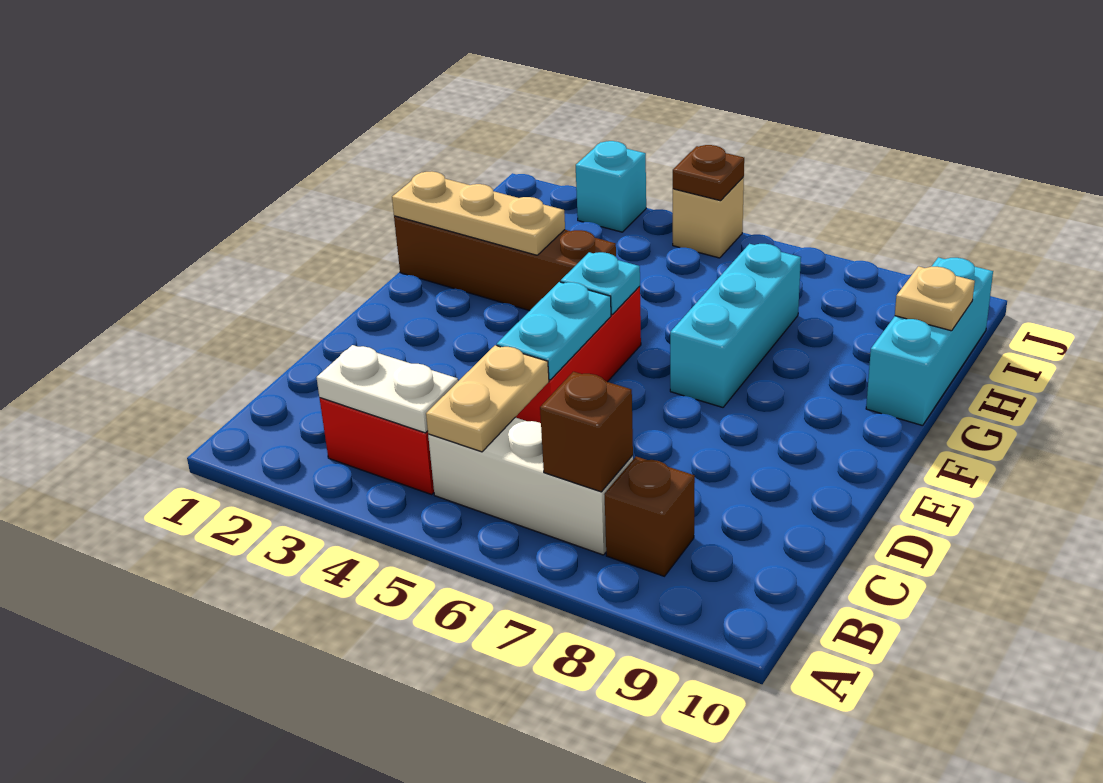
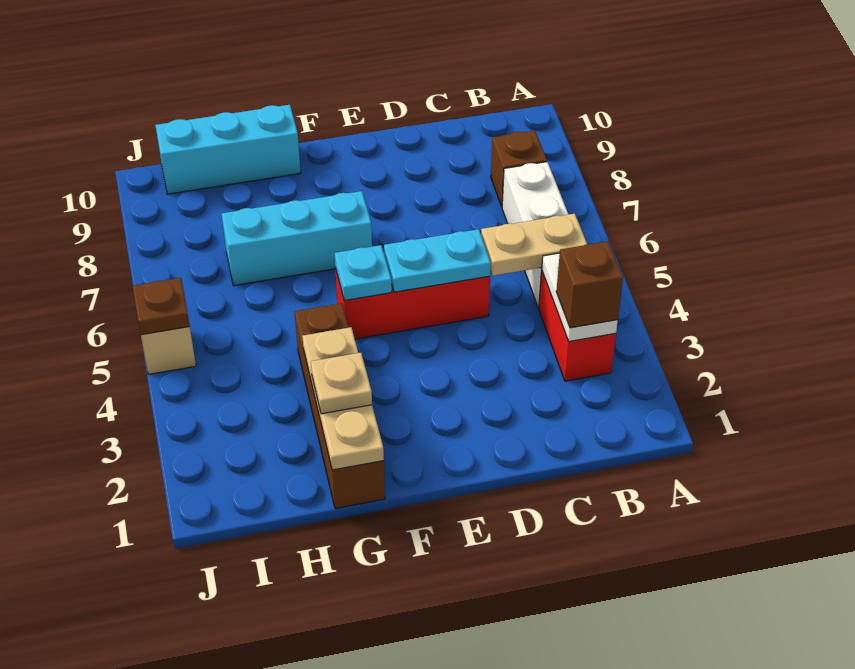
brown 1x1 brick [540,372,633,492] -> brown 1x1 brick moved to [556,242,623,328]
tan 1x1 plate [895,266,975,331] -> tan 1x1 plate moved to [311,353,372,414]
cyan 1x1 brick [576,141,646,232] -> none

